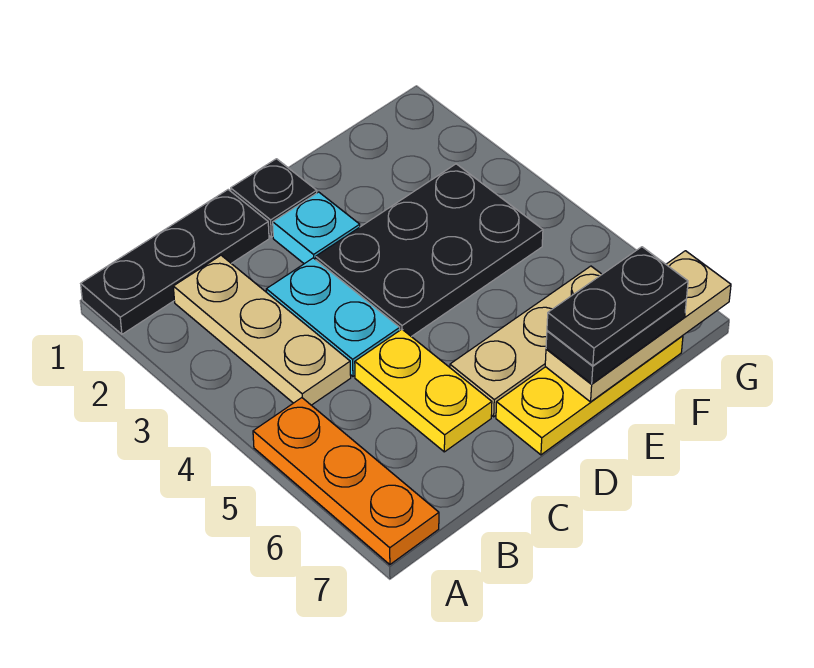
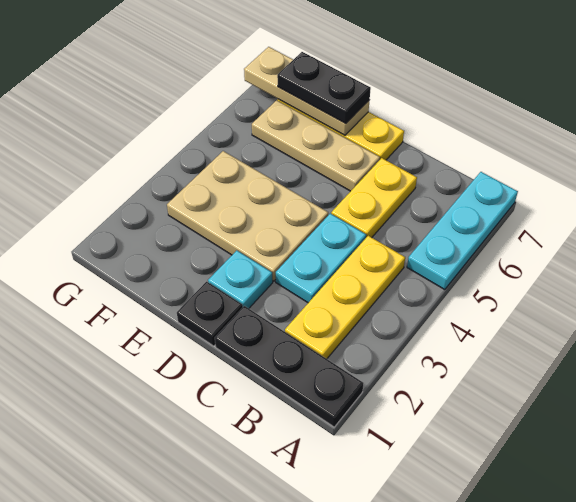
orange 1x3 plate [253,398,439,565] -> cyan 1x3 plate [407,172,518,290]
tan 1x3 plate [173,255,351,405] -> yellow 1x3 plate [285,236,405,359]
black 2x3 plate [316,164,543,337] -> tan 2x3 plate [167,151,328,281]
black 1x2 plate [547,247,688,366] -> none

